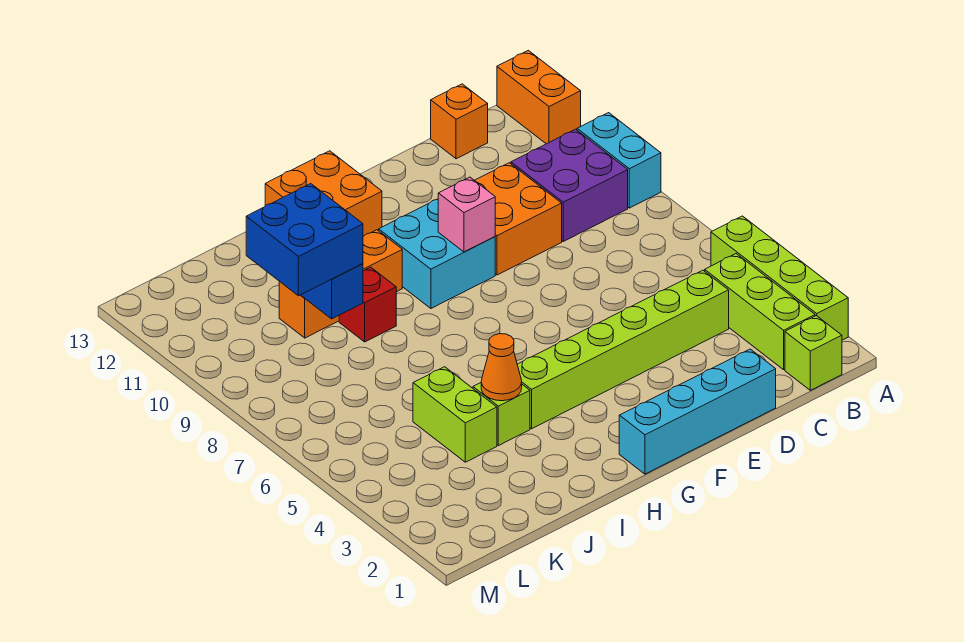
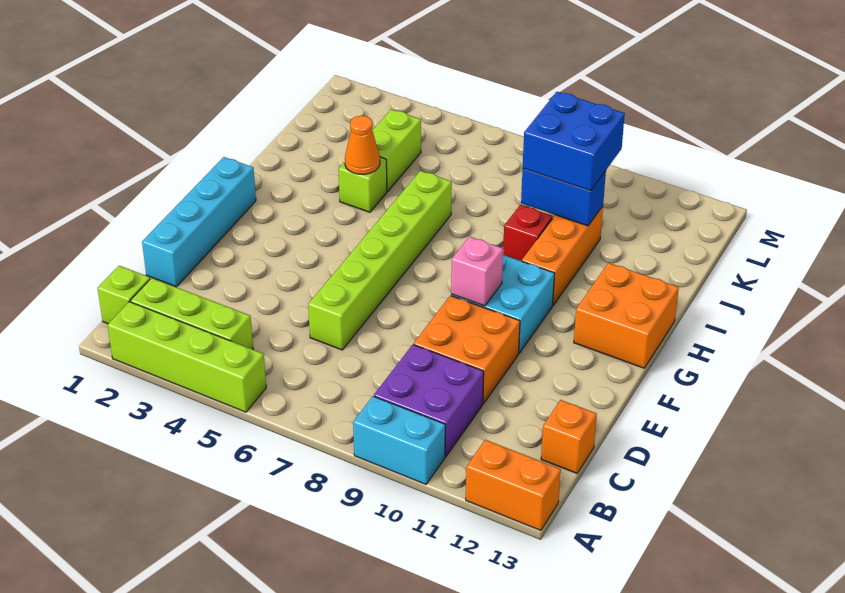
lime 1x6 brick [517,270,729,429] -> lime 1x6 brick moved to [308,171,452,350]
lime 1x2 brick [413,367,497,462] -> lime 1x2 brick turned to [372,109,421,192]

